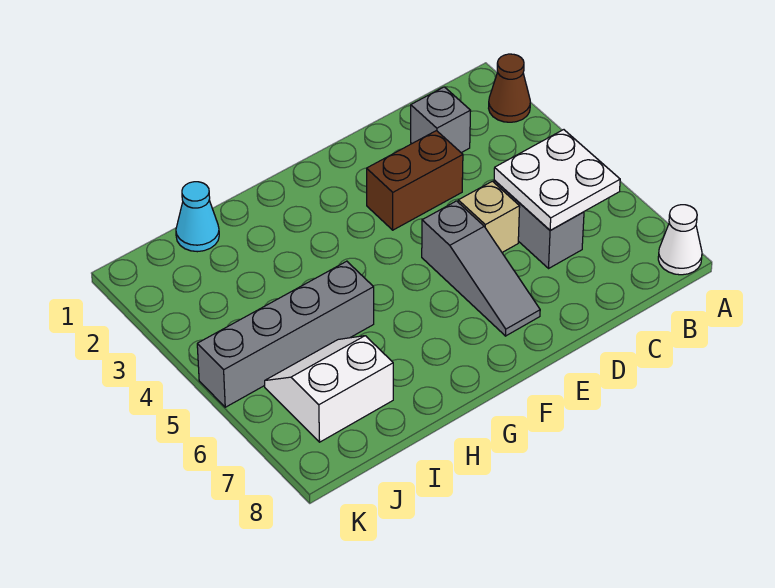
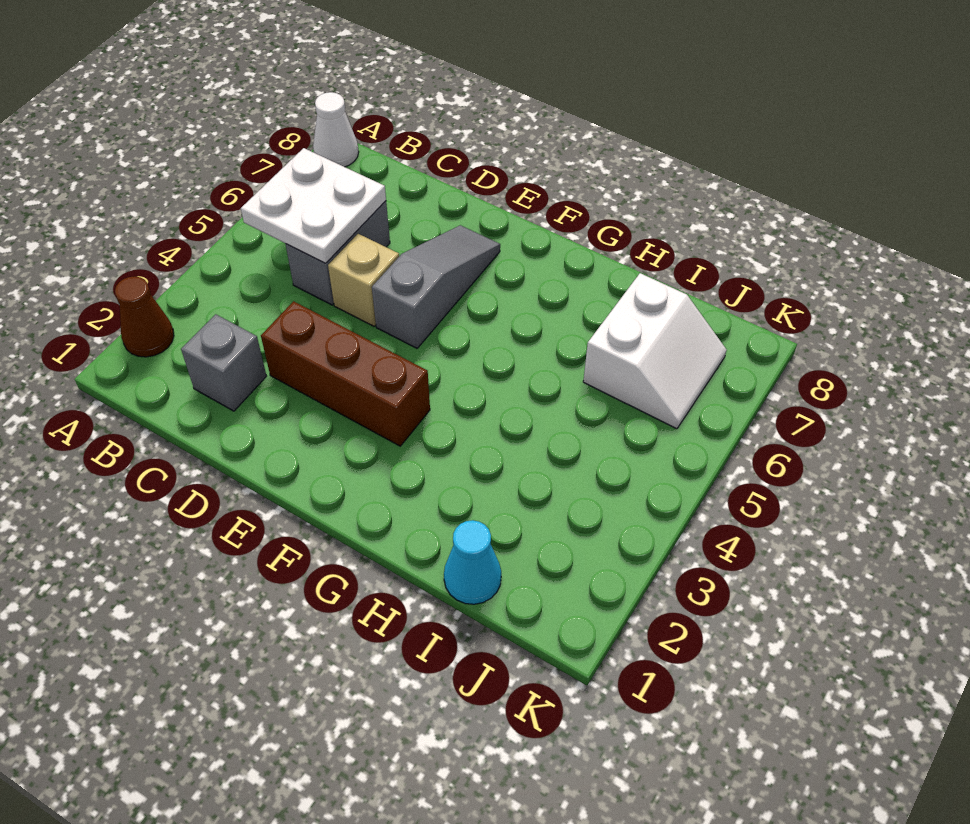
brown 1x2 brick [367,131,463,230] -> brown 1x3 brick [261,301,430,446]
grey 1x4 brick [197,261,374,407] -> none
white 2x2 slope [265,336,393,442] -> white 2x2 slope turned to [583,273,727,429]

